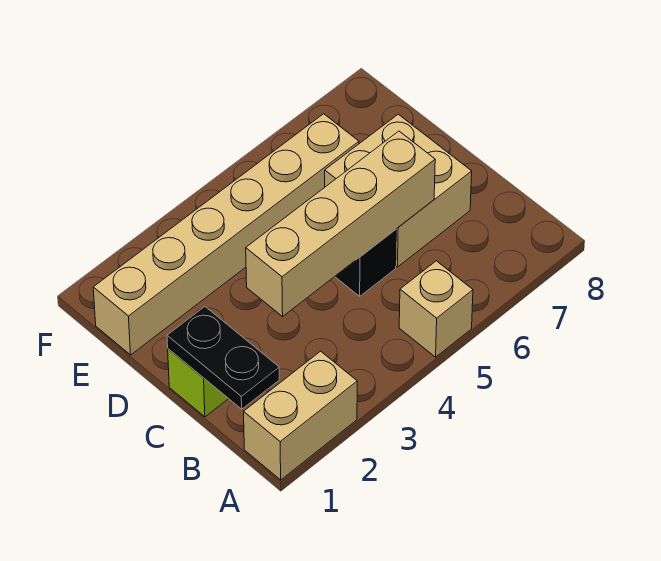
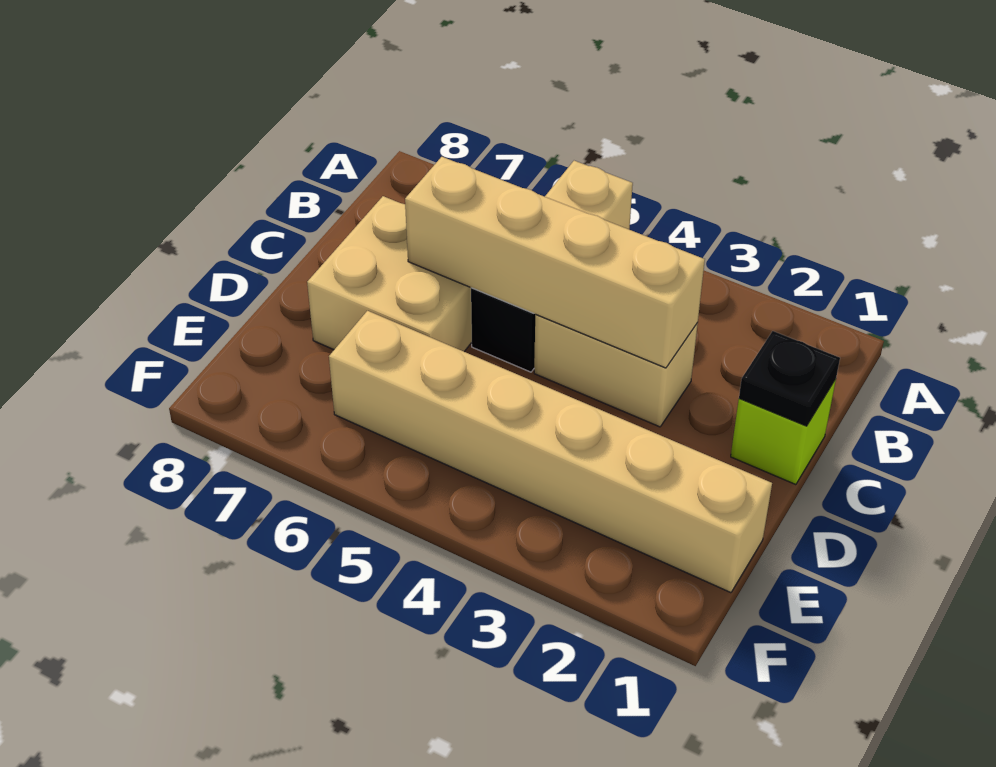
tan 1x2 brick [244,351,357,480] -> tan 1x2 brick moved to [534,315,698,427]
black 1x2 plate [167,307,279,409] -> black 1x1 plate [739,331,840,426]

